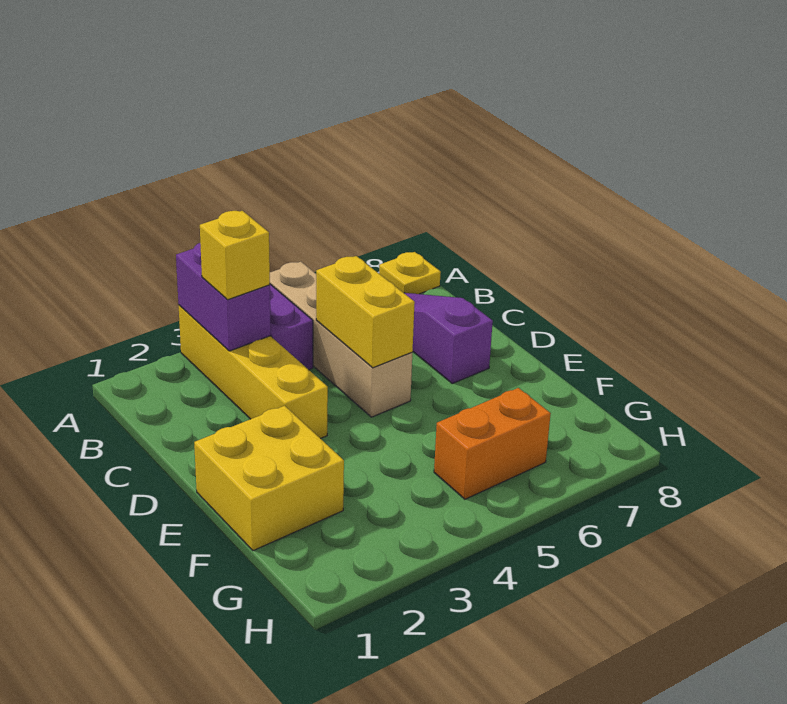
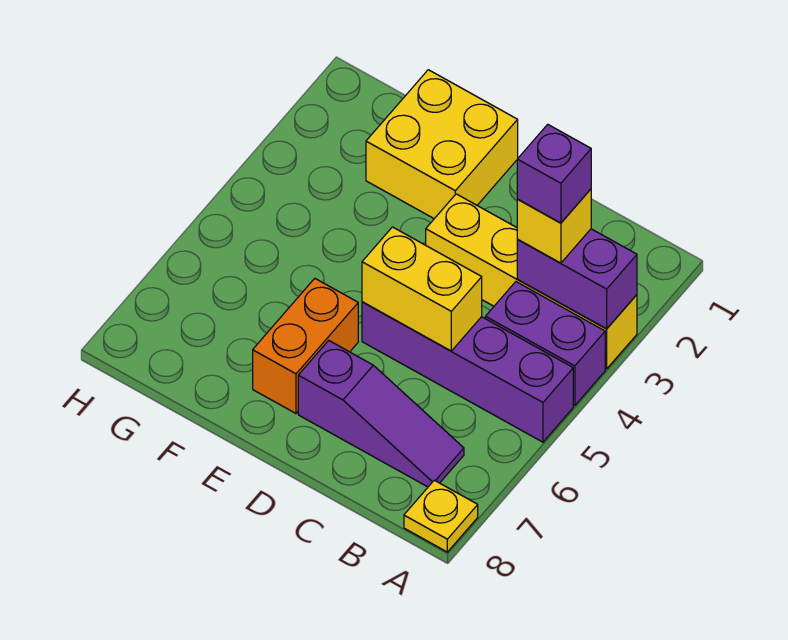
tan 1x4 brick [270,262,412,417] -> purple 1x4 brick [362,302,573,442]
none -> purple 1x1 brick [517,124,591,223]
orange 1x2 brick [434,388,551,499] -> orange 1x2 brick moved to [253,279,358,413]

